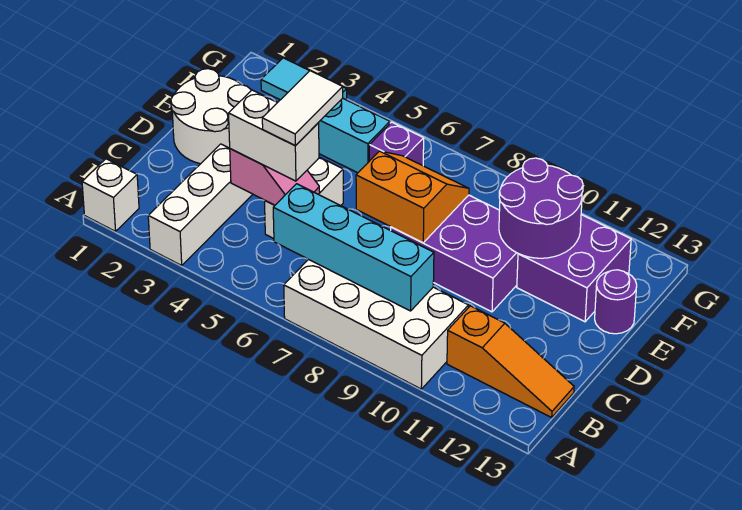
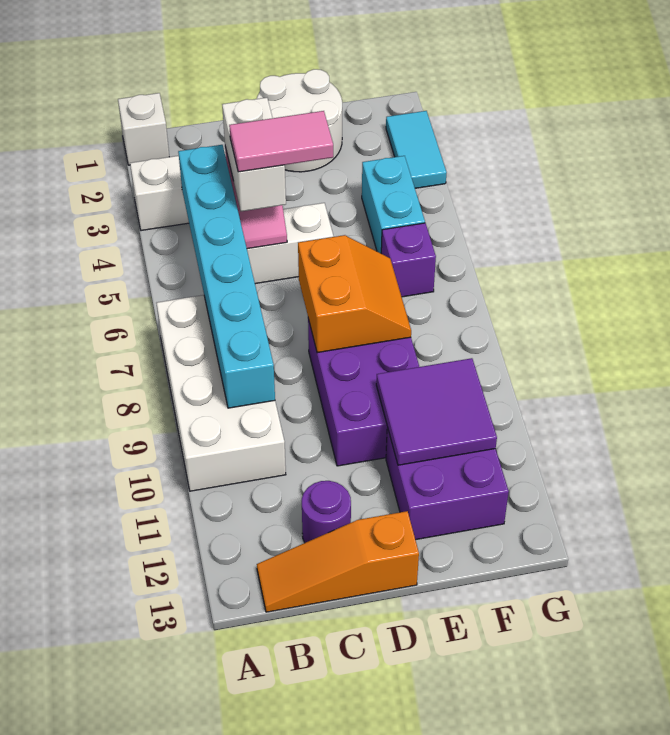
cyan 1x4 brick [273,184,434,311] -> cyan 1x6 brick [178,145,275,408]
orange 1x3 slope [447,306,574,417] -> orange 1x3 slope turned to [257,511,419,612]
white 1x2 tile [262,71,343,146] -> pink 1x2 tile [229,111,333,172]
purple 2x2 round brick [499,158,583,258] -> purple 2x2 tile [376,358,497,465]
purple 1x1 round brick [595,270,637,334] -> purple 1x1 round brick moved to [302,481,351,543]

